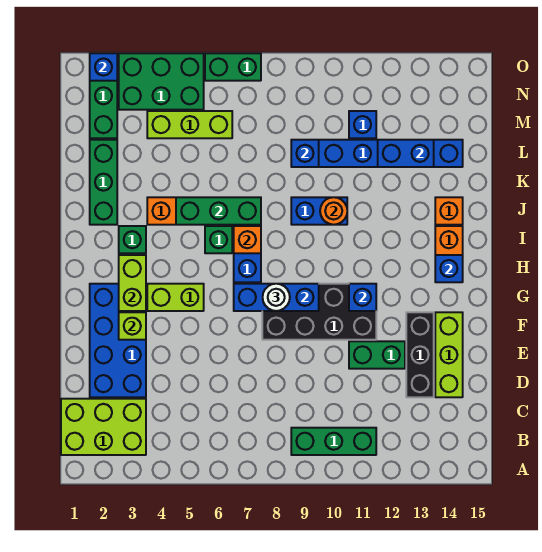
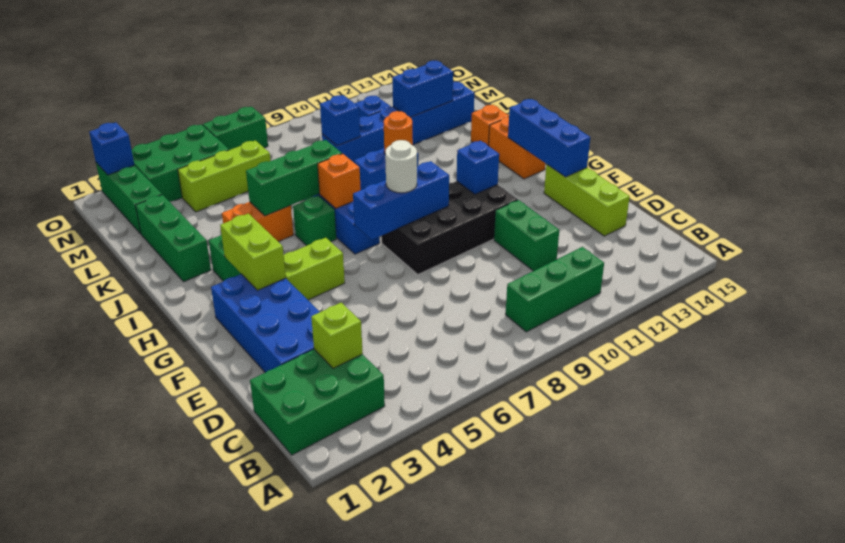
lime 2x3 brick [61,399,146,455] -> green 2x3 brick [250,349,385,455]
black 1x3 brick [406,312,434,397] -> none
green 1x2 brick [349,341,405,369] -> green 1x2 brick turned to [494,200,559,271]
lime 1x1 brick [119,312,146,340] -> lime 1x1 brick moved to [311,303,363,368]
blue 1x1 brick [435,255,463,282] -> blue 1x3 brick [508,99,590,177]

